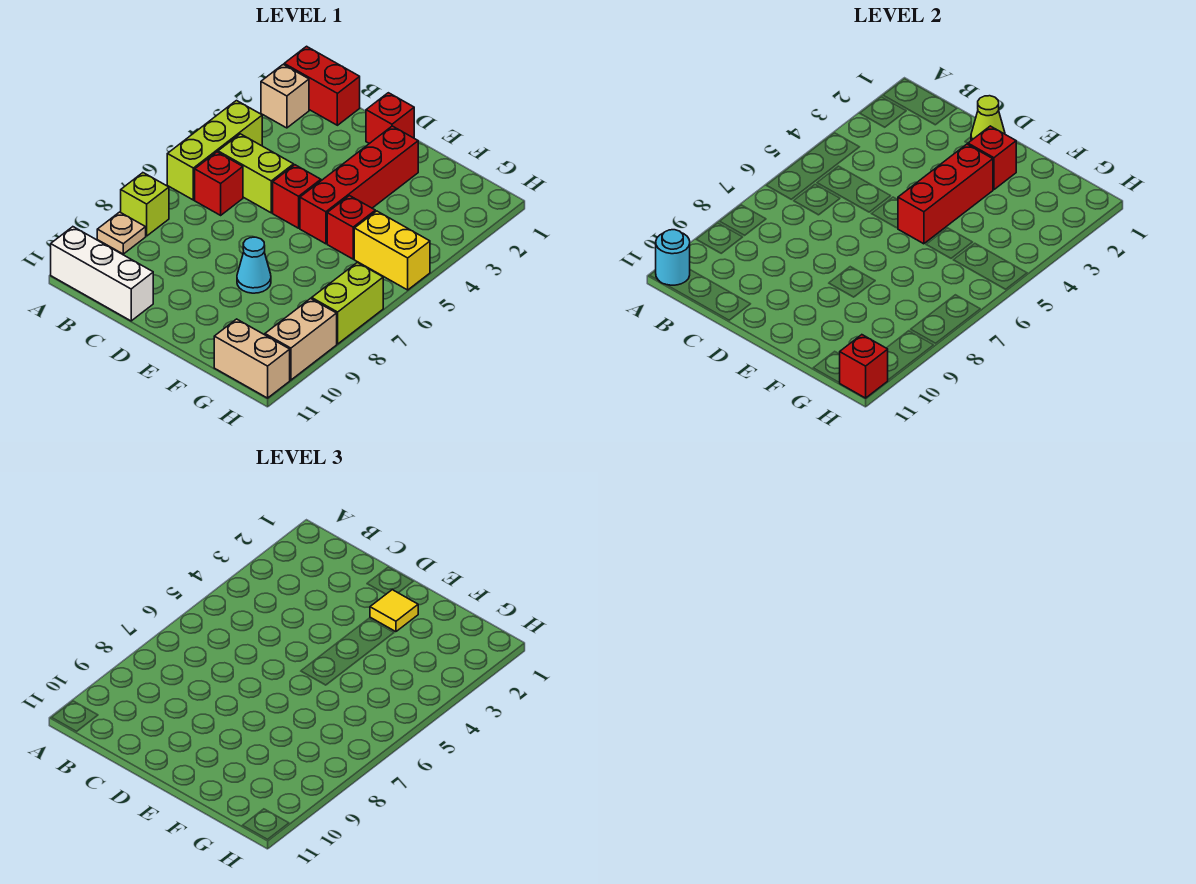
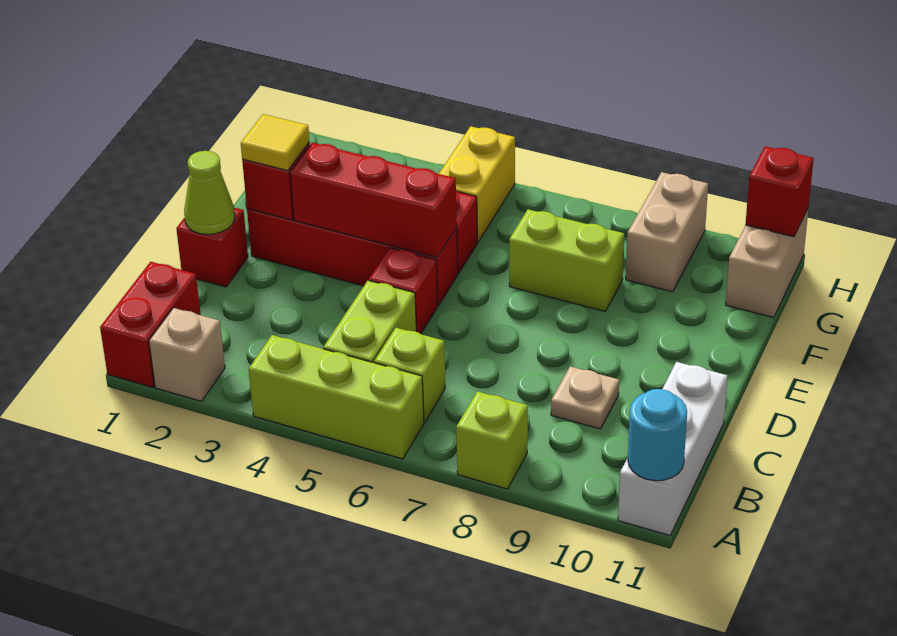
tan 1x1 plate [97,212,146,254] -> tan 1x1 plate moved to [551,366,619,429]
red 1x1 brick [195,152,243,215] -> lime 1x1 brick [374,328,445,422]
cyan 1x1 cone [237,237,271,293] -> none
lime 1x2 brick [312,262,383,344] -> lime 1x2 brick moved to [509,209,624,311]
tan 1x2 brick [265,299,337,380] -> tan 1x2 brick turned to [626,172,708,292]

